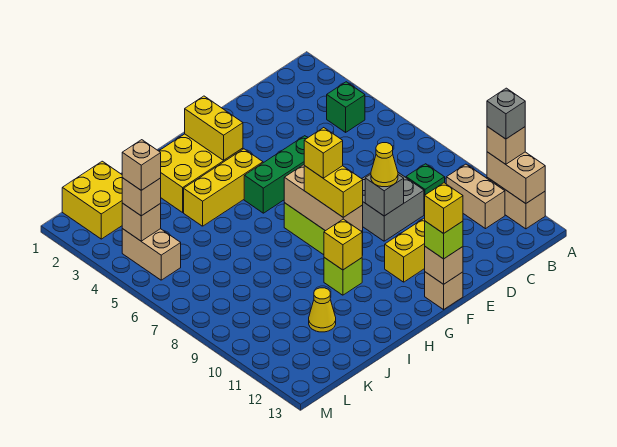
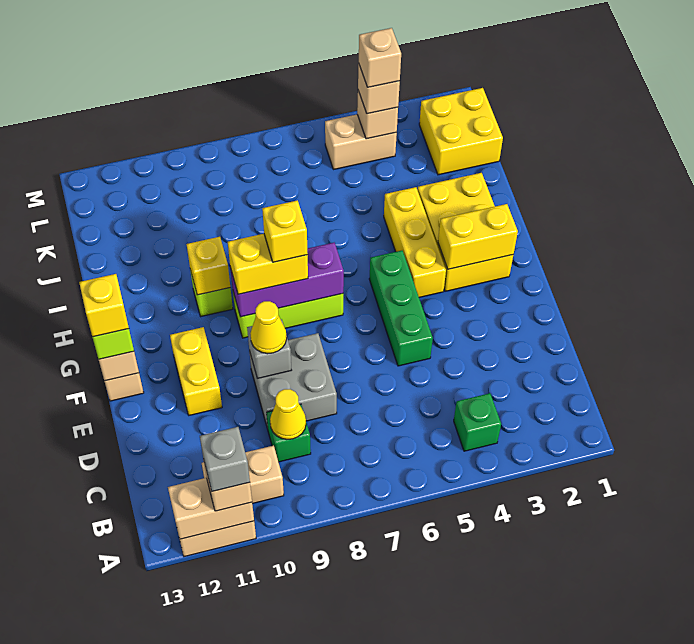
tan 1x3 brick [284,165,363,231] -> purple 1x3 brick [230,243,344,317]
yellow 1x1 cone [309,288,336,332] -> yellow 1x1 cone moved to [270,389,306,439]

